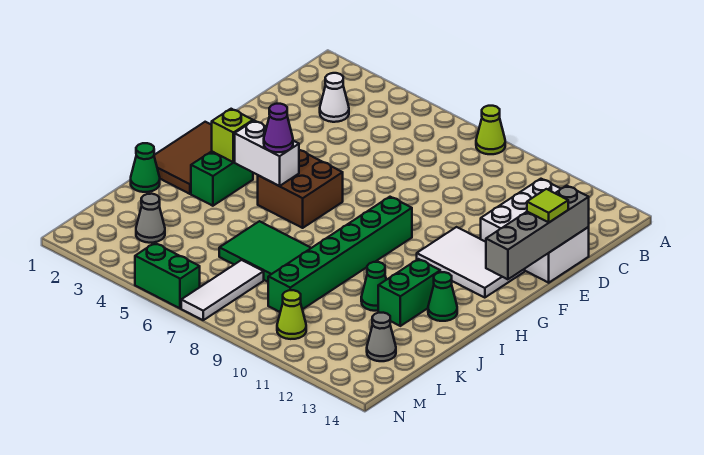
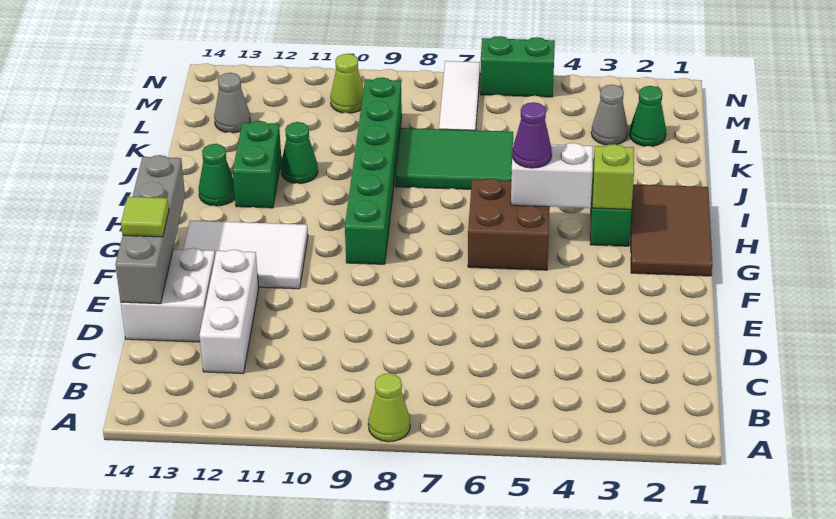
white 1x1 cone [320,73,349,122] -> none
green 1x1 cone [131,143,160,192] -> green 1x1 cone moved to [629,86,666,146]

